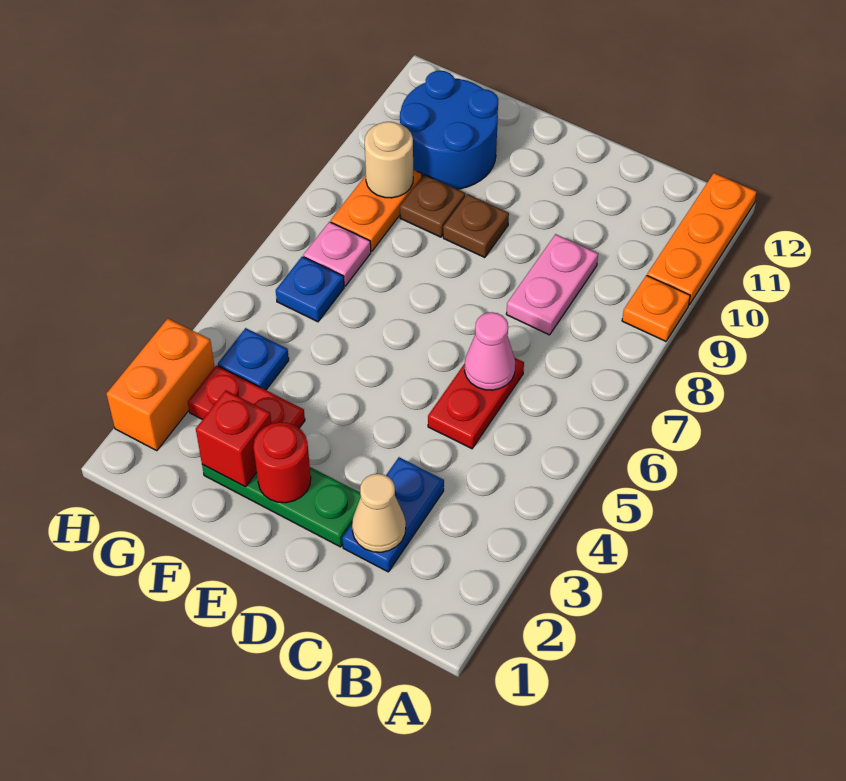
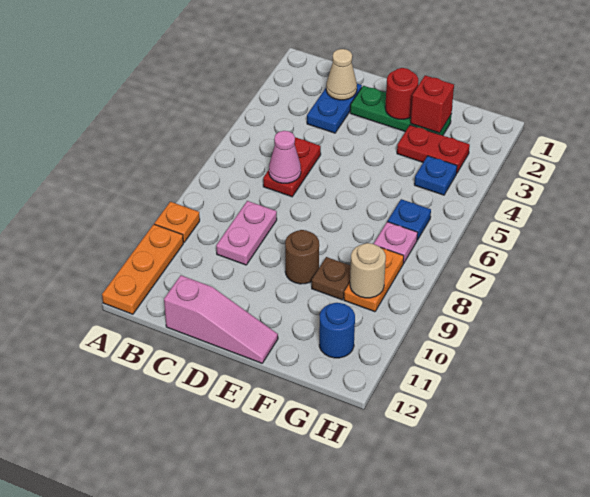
none -> pink 1x3 slope [164,275,278,363]
brown 1x1 plate [443,194,509,257] -> brown 1x1 round brick [285,230,319,284]
blue 2x2 round brick [400,71,498,189] -> blue 1x1 round brick [319,303,355,358]
orange 1x2 brick [107,319,215,451] -> none

